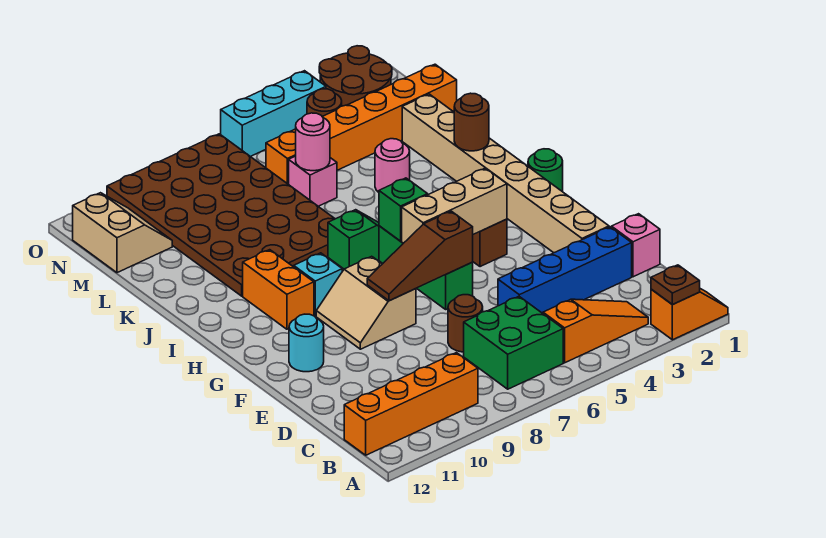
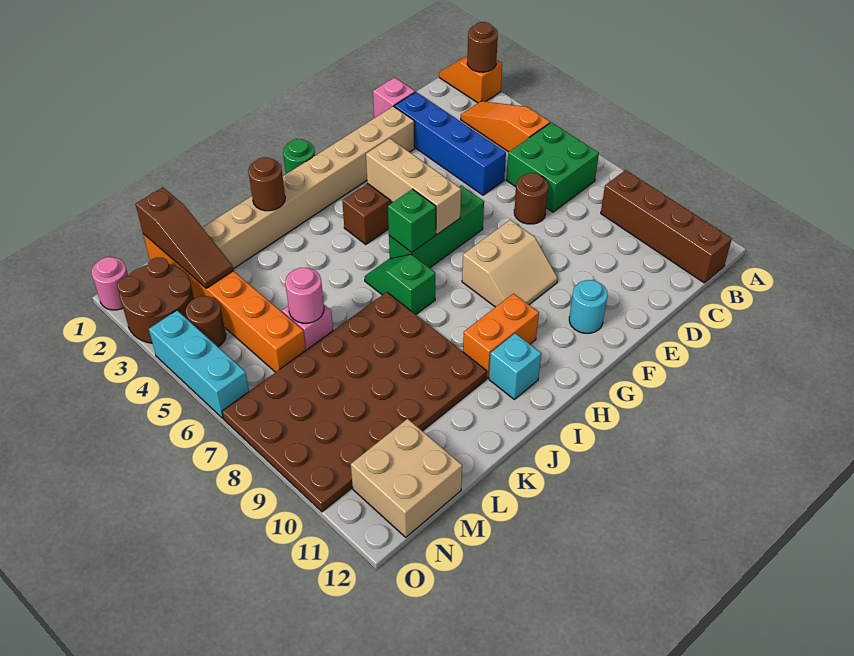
brown 1x1 plate [651,265,700,305] -> brown 1x1 round brick [467,22,498,72]
orange 1x4 brick [344,353,478,455] -> brown 1x4 brick [601,170,732,283]
brown 1x3 slope [367,211,473,301] -> brown 1x3 slope moved to [135,187,233,288]
cyan 1x1 brick [294,253,342,316] -> cyan 1x1 brick moved to [489,333,541,399]
pink 1x1 round brick [375,139,410,192] -> pink 1x1 round brick moved to [91,257,128,310]
tan 2x2 slope [73,193,172,273] -> tan 2x2 brick [351,419,462,537]

